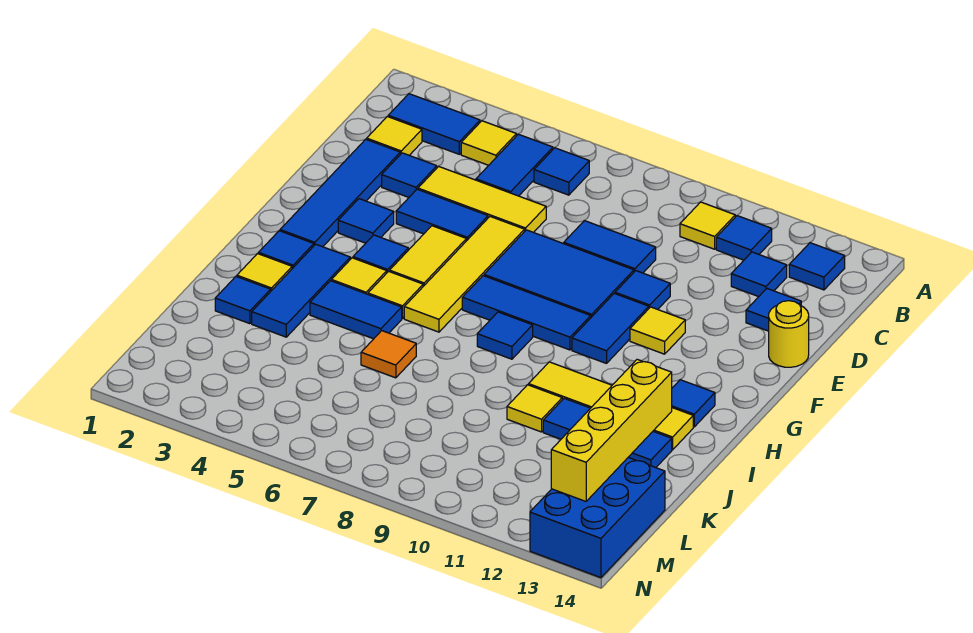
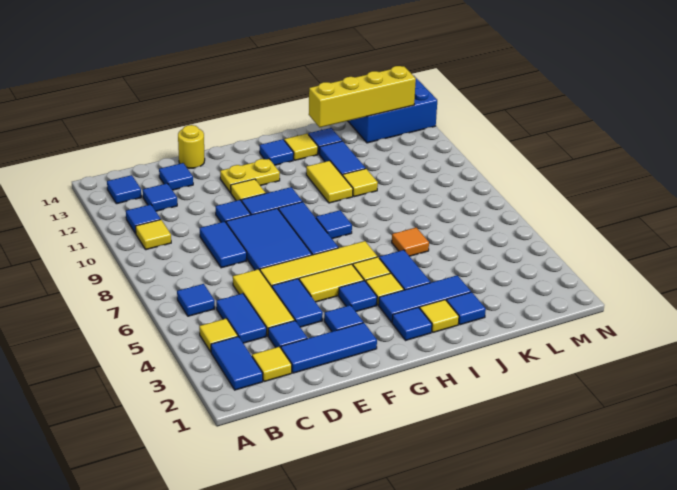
blue 1x2 tile [476,134,553,196] -> blue 1x2 tile turned to [216,293,267,343]
blue 1x4 tile [280,139,400,247] -> blue 1x3 tile [281,323,377,373]
none -> yellow 1x2 plate [220,159,280,193]

